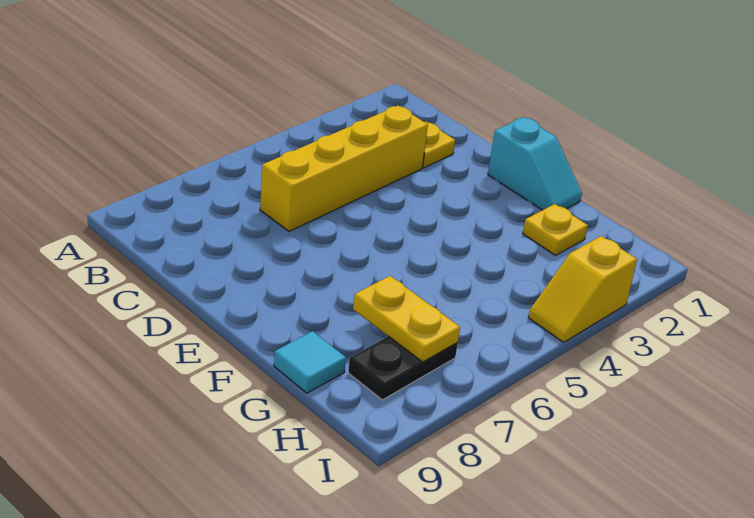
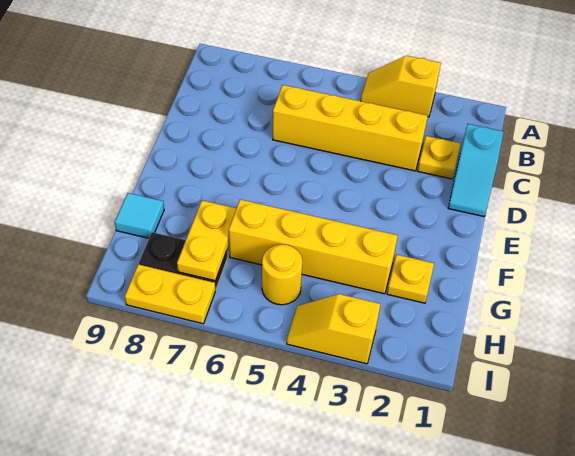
none -> yellow 1x2 slope [361,56,441,117]
cyan 1x2 slope [488,117,582,210] -> cyan 1x2 slope moved to [448,124,504,217]
none -> yellow 1x4 brick [229,199,398,294]
none -> yellow 1x1 round brick [262,244,302,305]
none -> yellow 1x2 plate [125,264,215,324]

